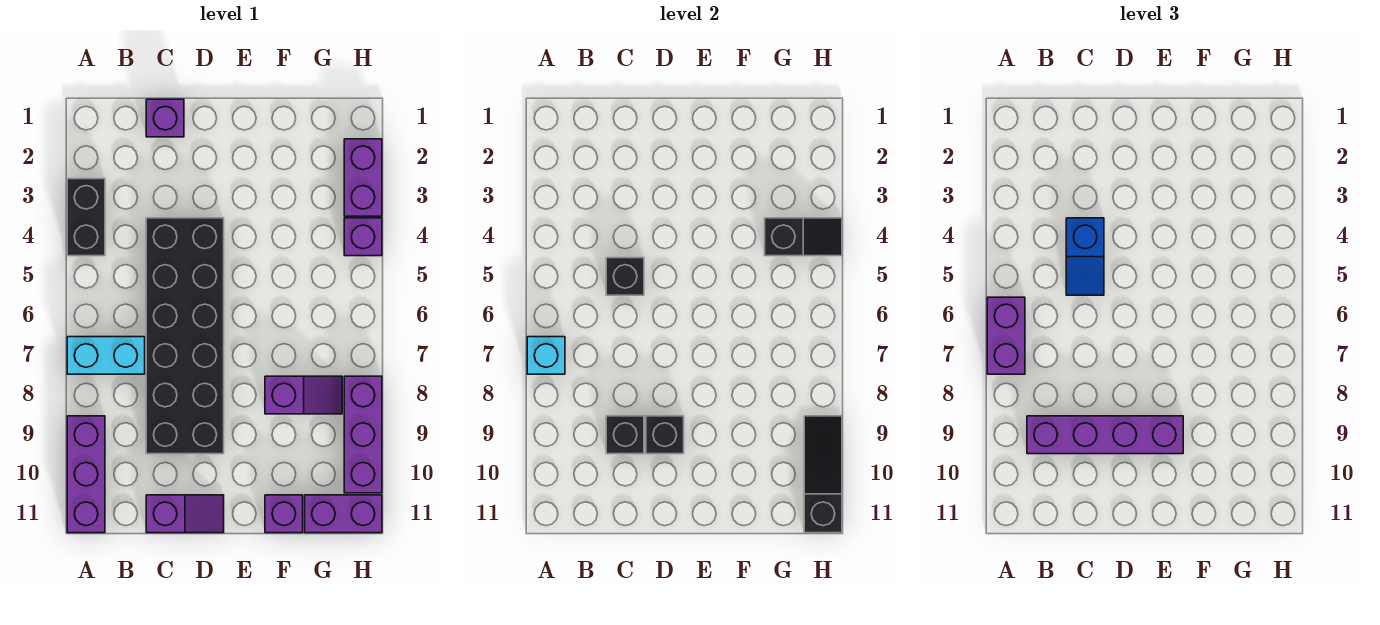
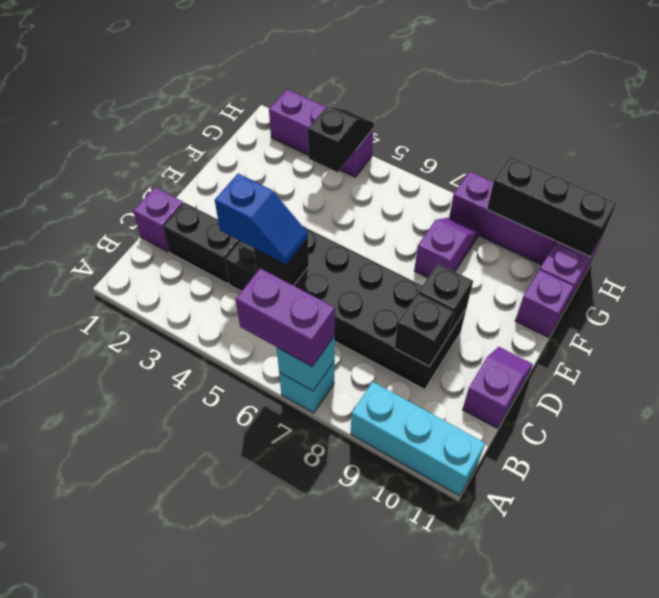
black 1x2 brick [67,179,105,256] -> black 1x2 brick moved to [163,203,240,284]
cyan 1x2 brick [67,337,145,374] -> cyan 1x1 brick [279,362,334,413]
purple 1x3 brick [67,416,105,533] -> cyan 1x3 brick [351,382,485,496]
purple 1x4 brick [1027,416,1183,454] -> none
black 1x3 slope [804,416,842,533] -> black 1x3 brick [487,156,617,257]

